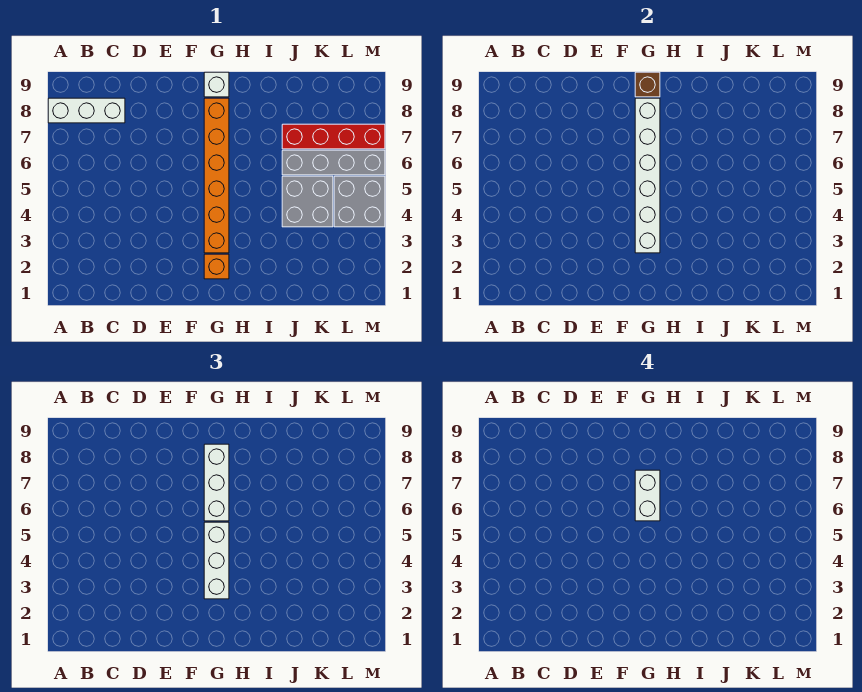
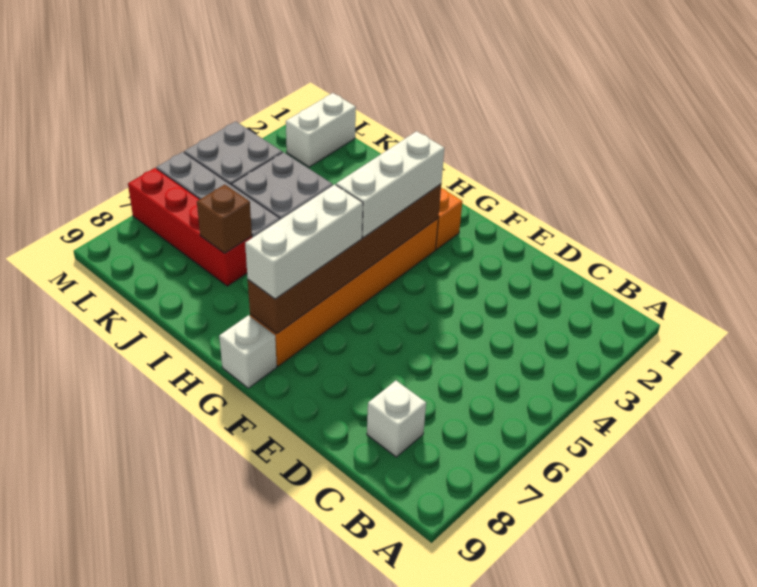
white 1x3 brick [48,98,125,123] -> white 1x1 brick [367,381,426,457]
white 1x6 brick [635,98,660,253] -> brown 1x6 brick [248,184,441,334]
white 1x2 brick [635,470,660,521] -> white 1x2 brick moved to [286,93,356,167]
brown 1x1 brick [635,72,660,97] -> brown 1x1 brick moved to [197,184,252,253]

